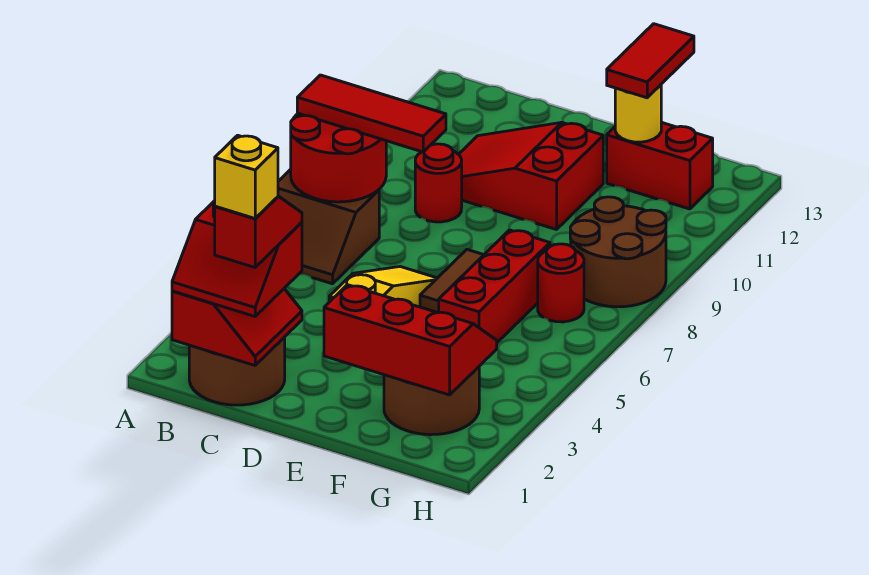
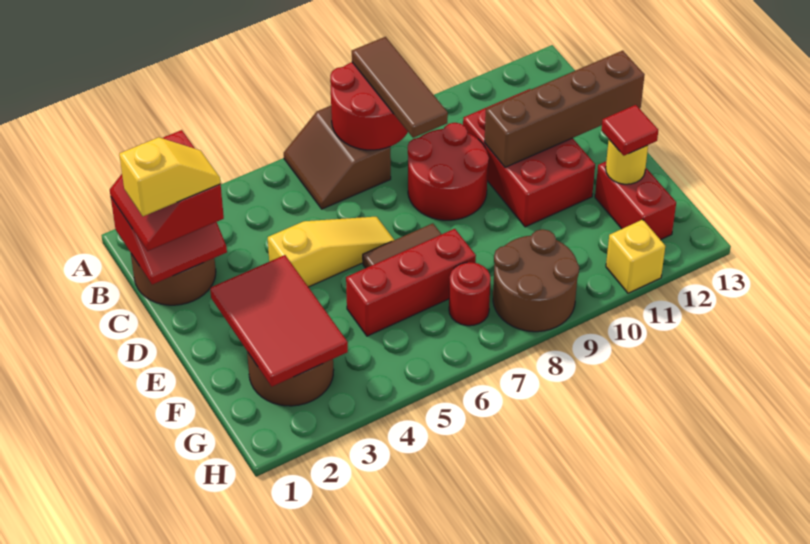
red 1x3 tile [297,75,446,152] -> brown 1x3 tile [352,37,448,138]
red 1x2 slope [215,196,302,267] -> yellow 1x2 slope [119,137,221,216]
yellow 1x1 brick [215,135,278,218] -> yellow 1x1 brick moved to [606,220,665,293]
red 1x1 round brick [415,144,462,222] -> red 2x2 round brick [408,123,489,220]
red 2x3 slope [459,122,603,230] -> red 2x3 brick [463,89,595,227]
none -> brown 1x4 brick [484,51,645,167]
red 2x3 slope [324,285,497,395] -> red 2x3 tile [210,255,348,387]
red 1x2 tile [607,24,694,98] -> red 1x1 tile [601,105,658,156]

